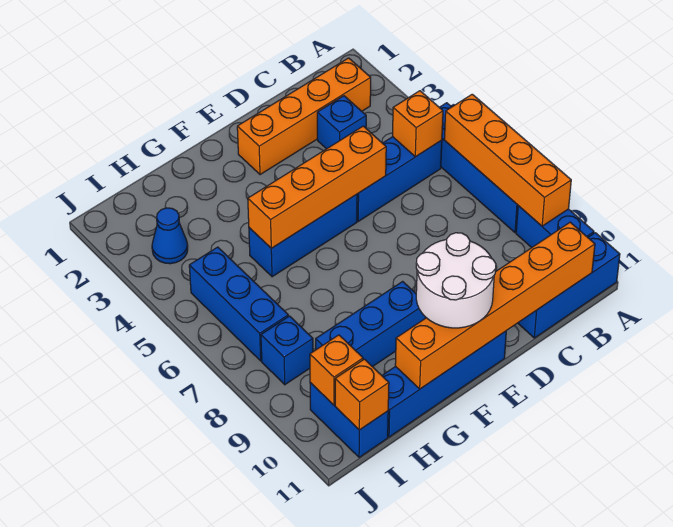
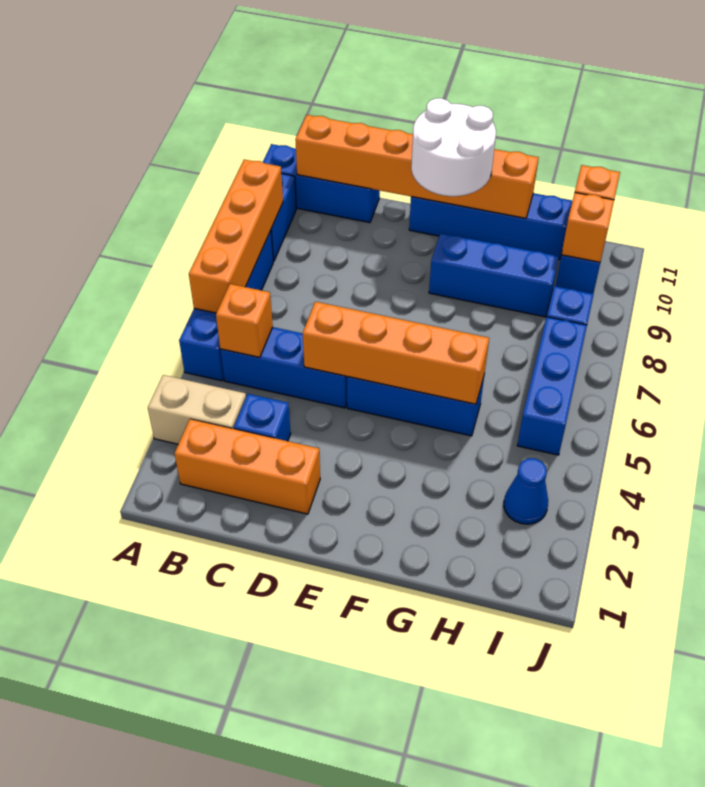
none -> tan 1x2 brick [148,375,246,444]
orange 1x4 brick [237,58,371,175] -> orange 1x3 brick [175,419,320,514]

